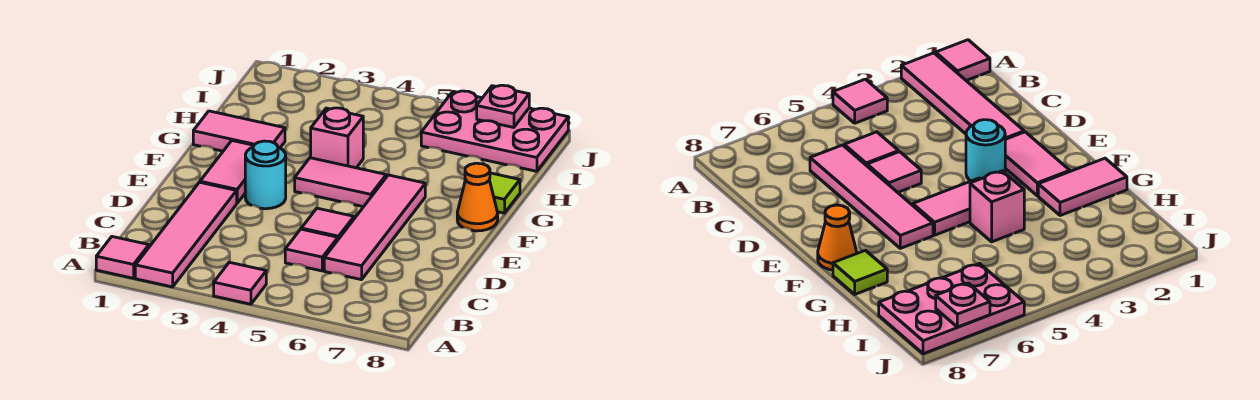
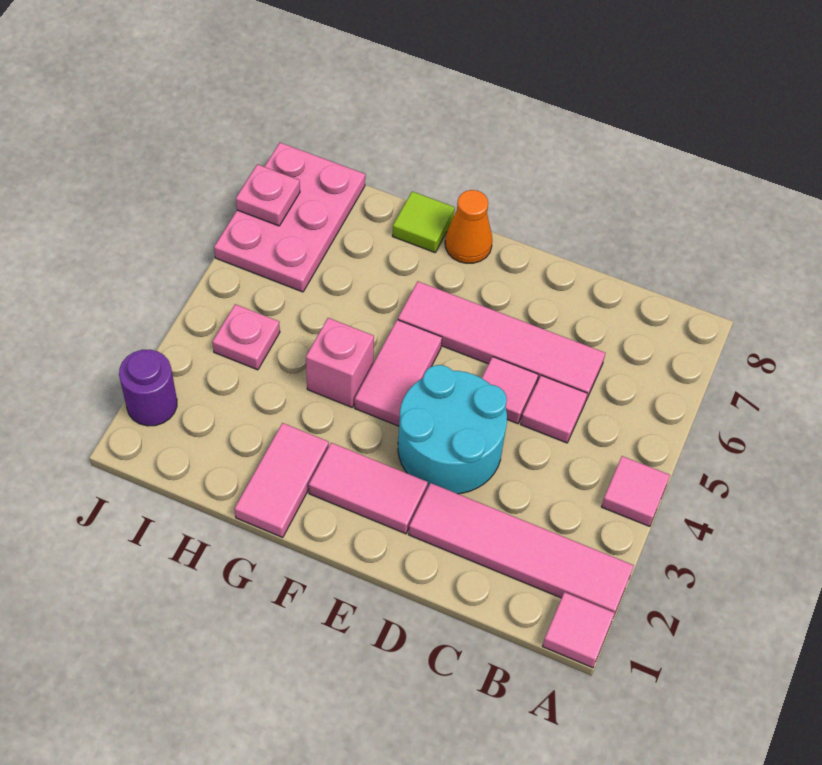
cyan 1x1 round brick [245,141,286,209] -> cyan 2x2 round brick [398,365,507,494]
none -> pink 1x1 plate [213,304,280,370]
none -> purple 1x1 round brick [119,349,177,426]

